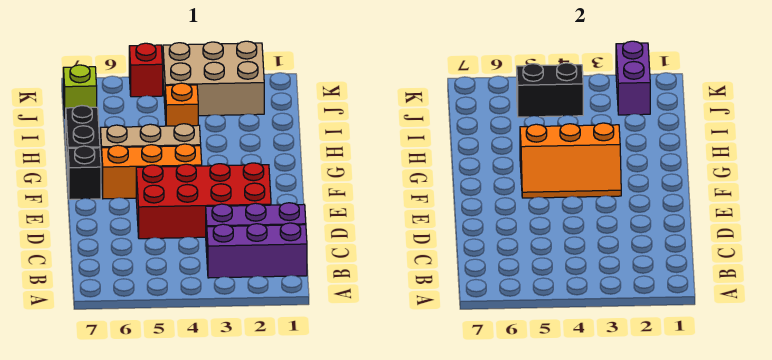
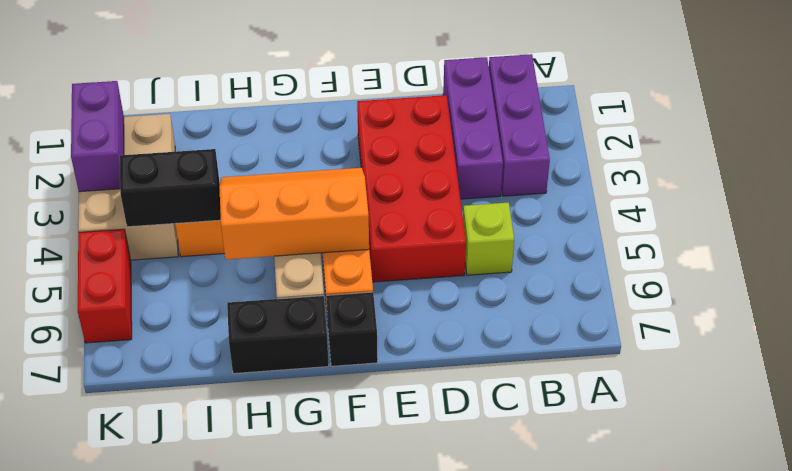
orange 2x3 slope [520,123,621,198] -> orange 2x3 slope turned to [219,168,369,260]
purple 1x2 brick [616,41,650,115] -> purple 1x2 brick turned to [71,81,124,192]
black 1x2 brick [517,63,583,117] -> black 1x2 brick turned to [120,149,221,227]
lime 1x1 brick [63,65,97,118] -> lime 1x1 brick moved to [463,203,514,275]
red 1x1 brick [129,43,163,97] -> red 1x2 brick [78,229,132,343]

